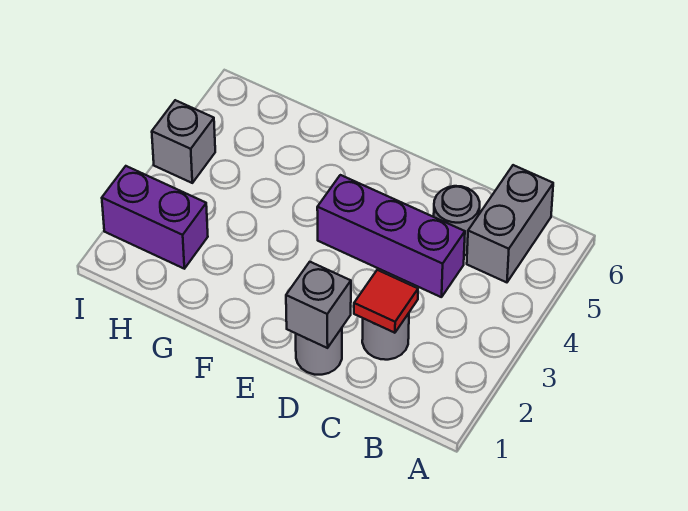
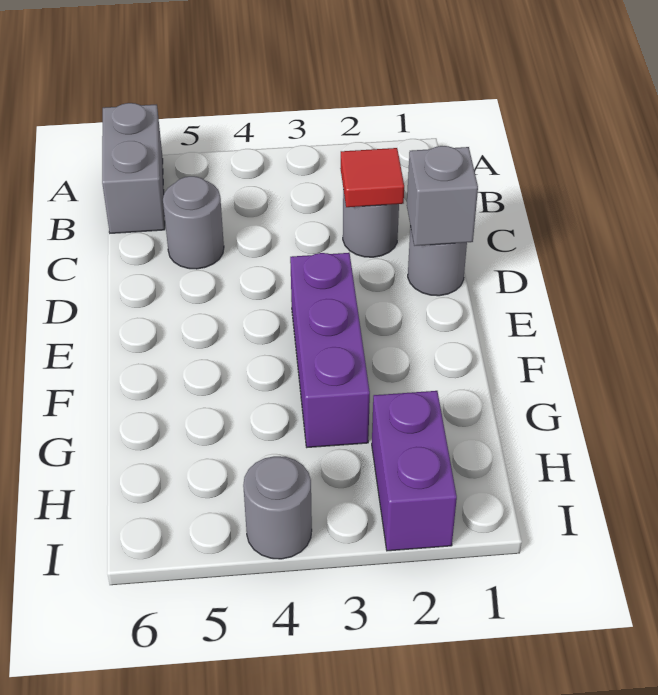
grey 1x2 brick [467,165,553,282] -> grey 1x2 brick turned to [102,103,165,233]
purple 1x3 brick [317,175,465,297] -> purple 1x3 brick moved to [290,253,370,447]
grey 1x1 brick [152,100,215,183] -> grey 1x1 round brick [243,456,312,559]

